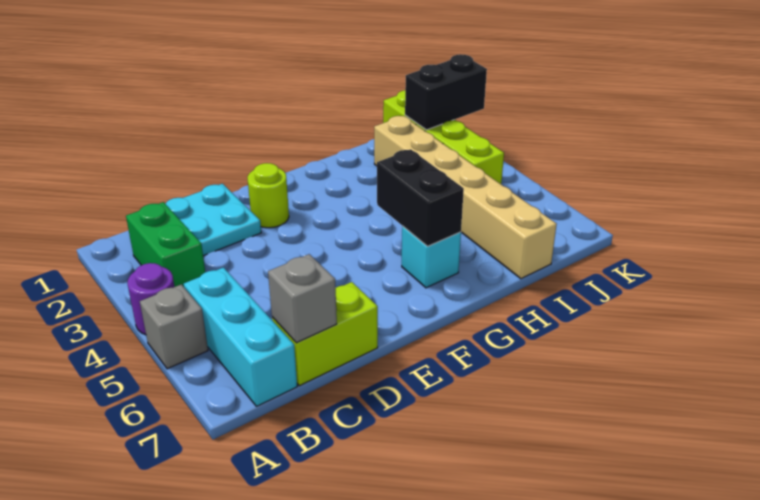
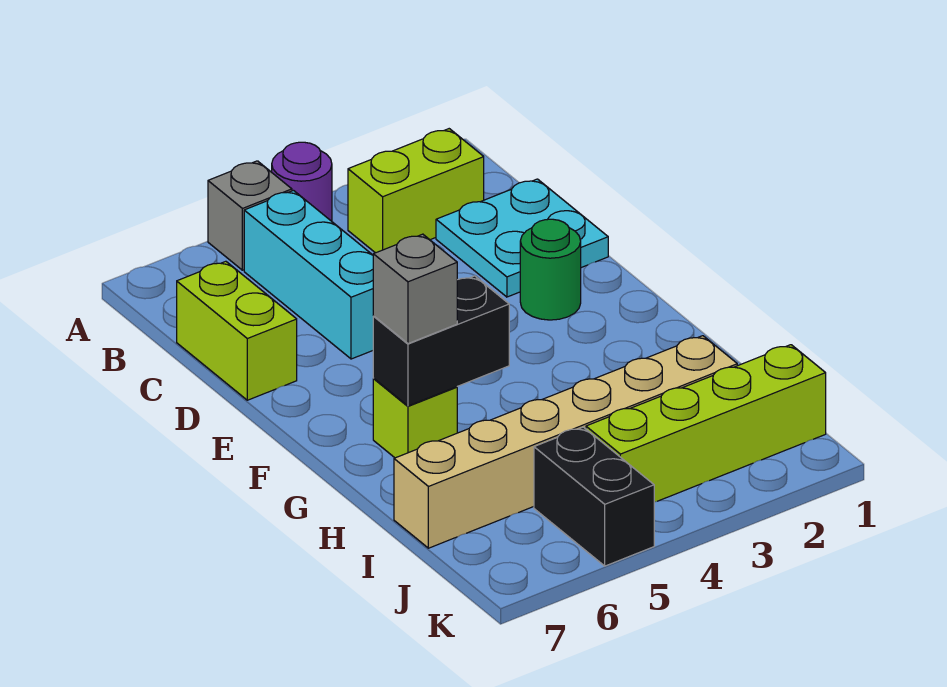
green 1x2 brick [126,202,205,287] -> lime 1x2 brick [348,129,484,253]
cyan 1x3 brick [184,268,297,406] -> cyan 1x3 brick turned to [244,191,374,359]
grey 1x1 brick [268,254,337,343] -> grey 1x1 brick moved to [373,234,457,344]
lime 1x1 round brick [247,163,289,228] -> green 1x1 round brick [520,219,581,320]
cyan 1x1 brick [402,226,461,288] -> lime 1x1 brick [373,379,457,458]
black 1x2 brick [405,54,487,130] -> black 1x2 brick moved to [534,427,654,566]

